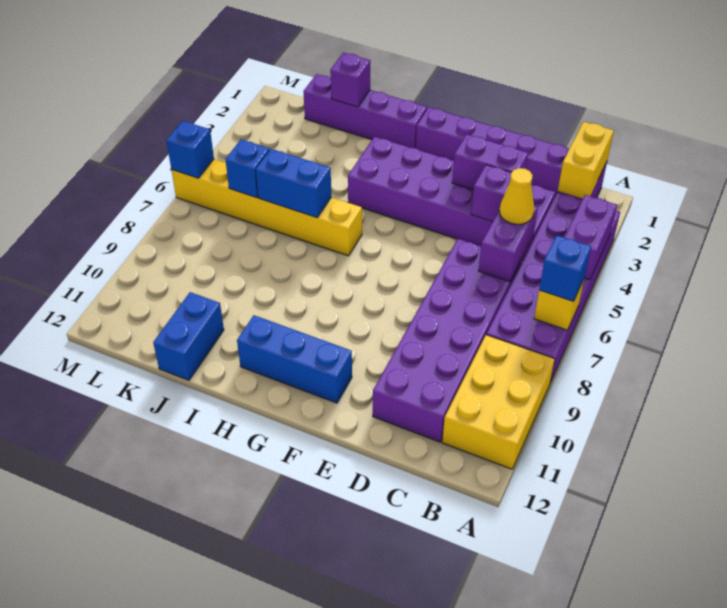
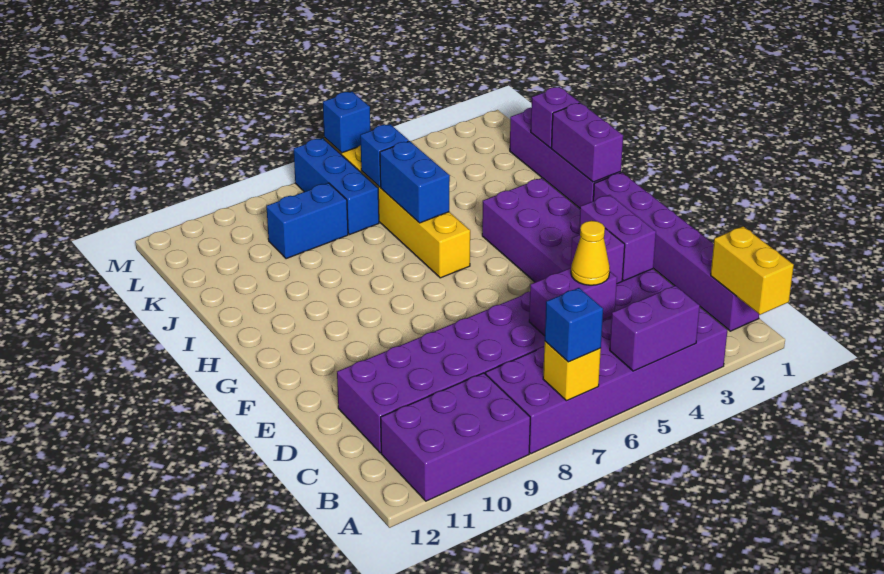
yellow 2x3 brick [442,335,555,469] -> purple 2x3 brick [381,373,530,501]
yellow 1x2 brick [558,122,614,199] -> yellow 1x2 brick turned to [711,226,794,315]
blue 1x3 brick [237,315,352,403] -> blue 1x3 brick moved to [294,138,379,234]
none -> purple 1x2 brick [551,103,623,182]
blue 1x2 brick [153,292,224,380] -> blue 1x2 brick moved to [266,183,348,259]

